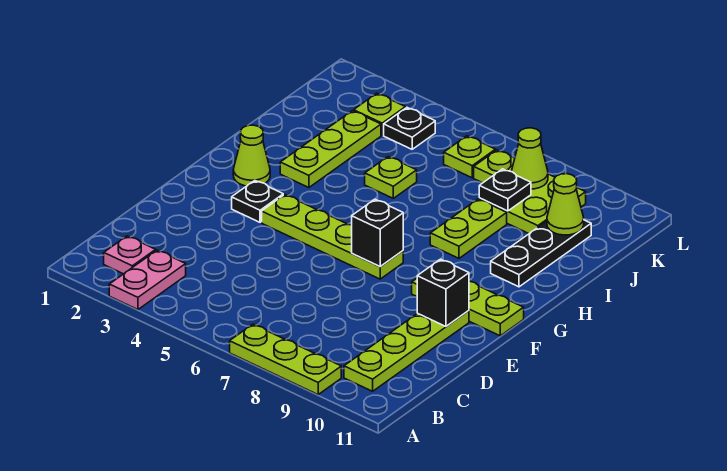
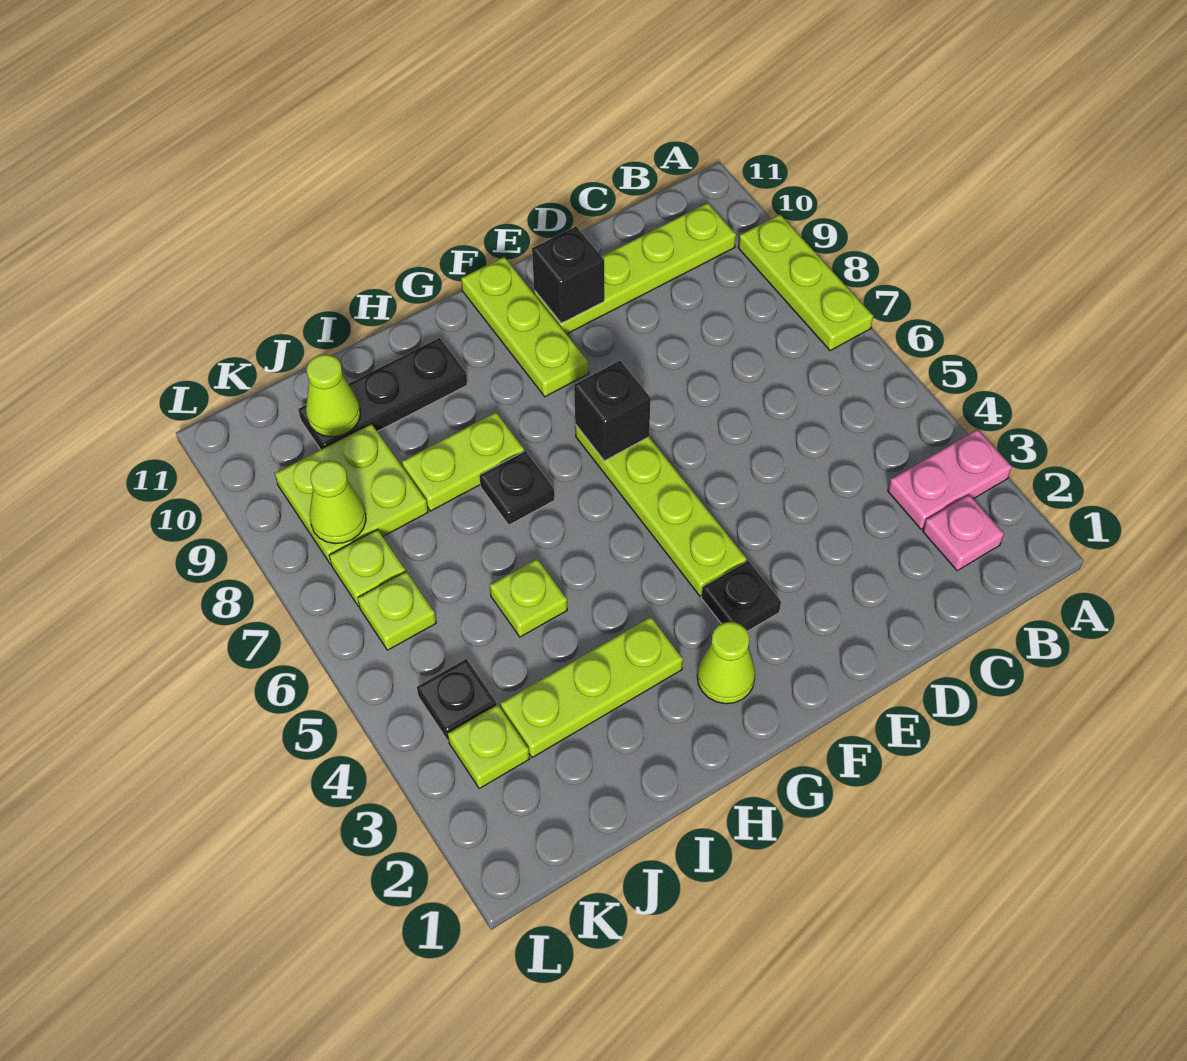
black 1x1 plate [479,169,531,211] -> black 1x1 plate moved to [479,451,555,525]

